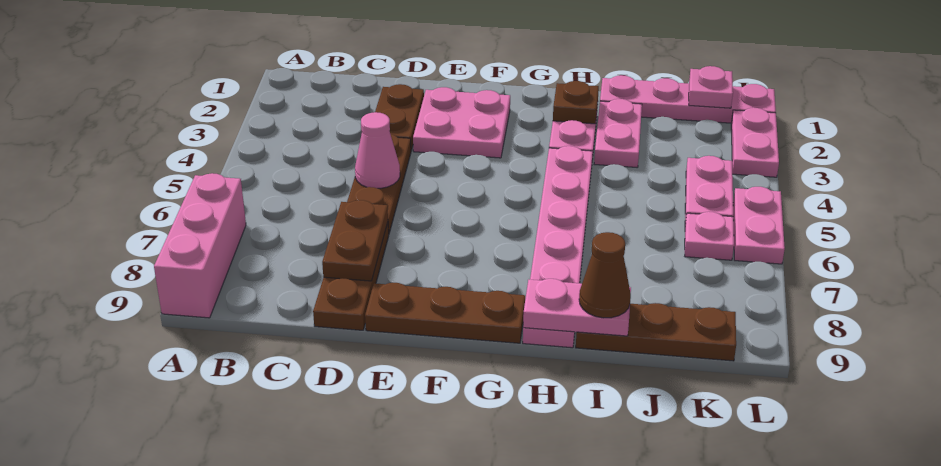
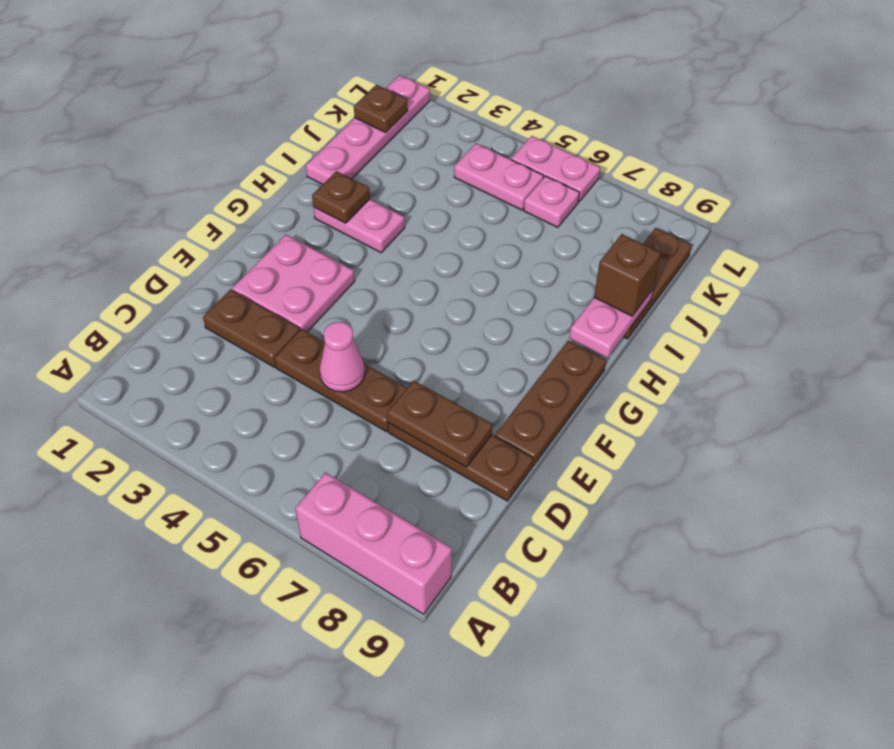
pink 1x6 plate [523,146,593,348] -> none
pink 1x2 plate [594,99,642,167] -> none
brown 1x1 cone [579,232,631,318] -> brown 1x1 brick [594,234,661,316]
pink 1x1 plate [689,66,733,108] -> brown 1x1 plate [354,85,408,132]
pink 1x2 plate [731,108,779,177] -> none

